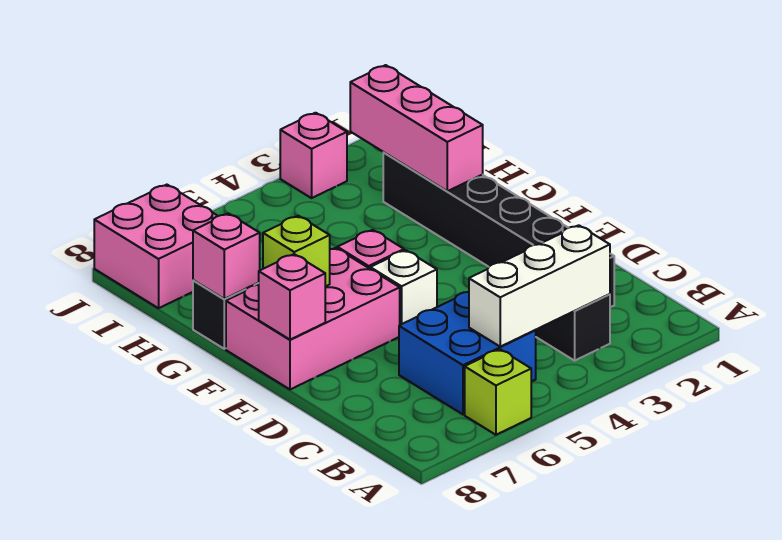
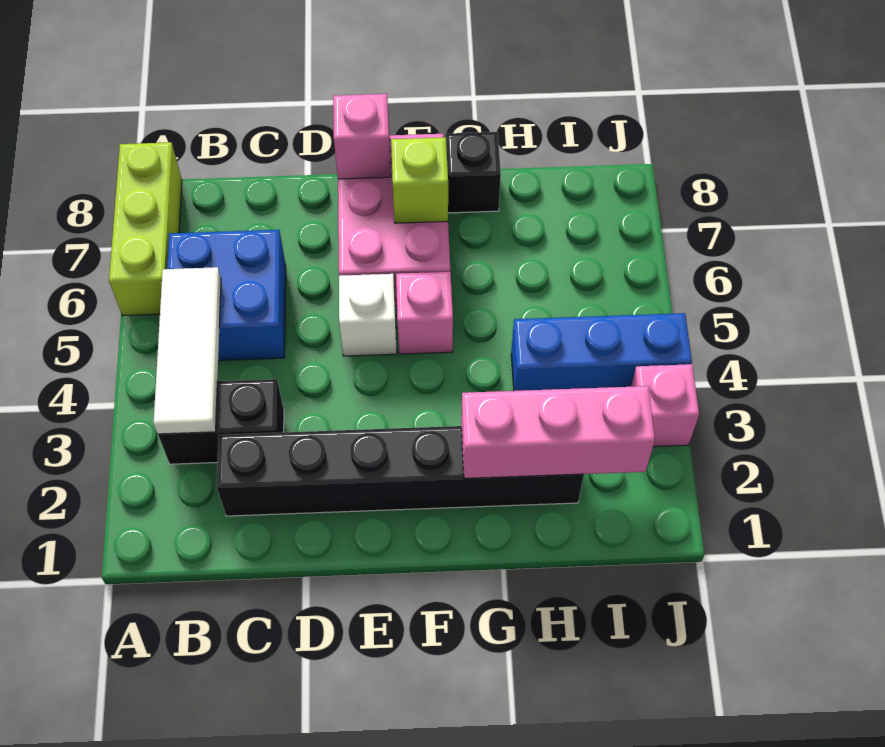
lime 1x1 brick [465,349,531,435] -> lime 1x3 brick [109,142,182,316]
white 1x3 brick [469,225,610,347] -> white 1x3 tile [154,267,221,434]
pink 1x1 brick [193,213,260,299] -> none
none -> blue 1x3 brick [511,313,692,391]
pink 2x2 brick [94,185,217,308] -> none

